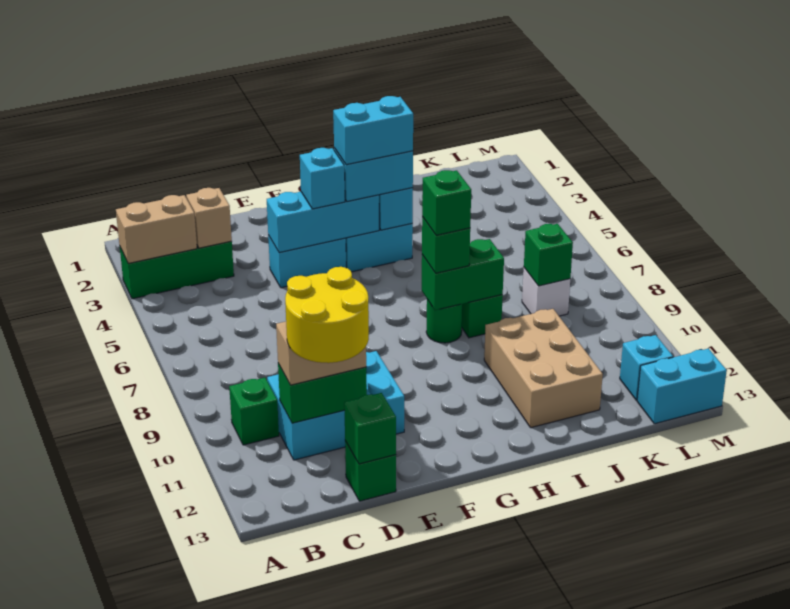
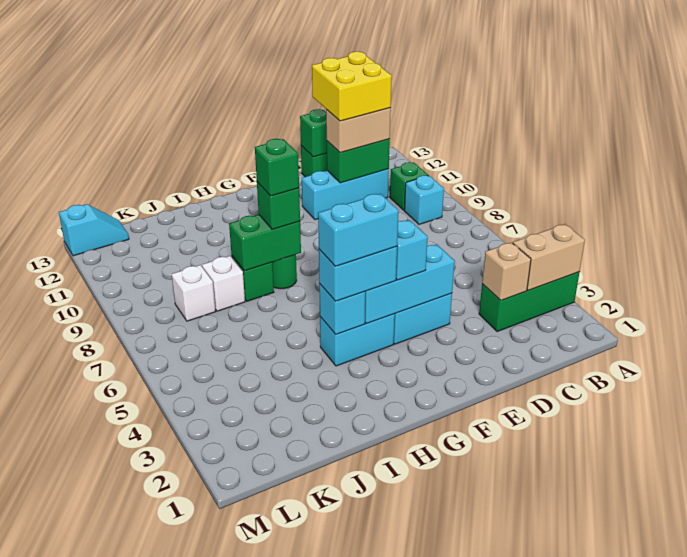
cyan 2x3 brick [267,351,404,460] -> cyan 1x3 brick [302,169,389,220]
yellow 2x2 round brick [285,267,369,363] -> yellow 2x2 brick [312,52,392,121]
tan 2x3 brick [484,309,603,428] -> none
none -> white 1x1 brick [202,256,245,311]
green 1x1 brick [524,224,573,286] -> none
cyan 1x1 brick [620,335,673,400] -> cyan 1x1 brick moved to [404,175,444,224]
cyan 1x2 brick [637,349,727,424] -> cyan 1x2 slope [59,204,129,256]

